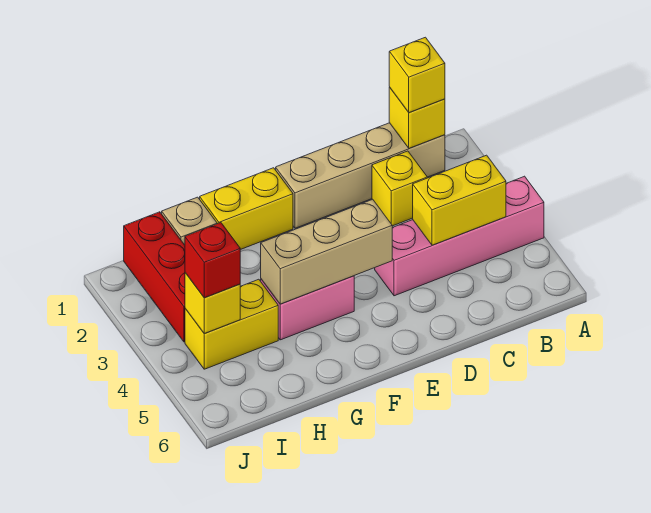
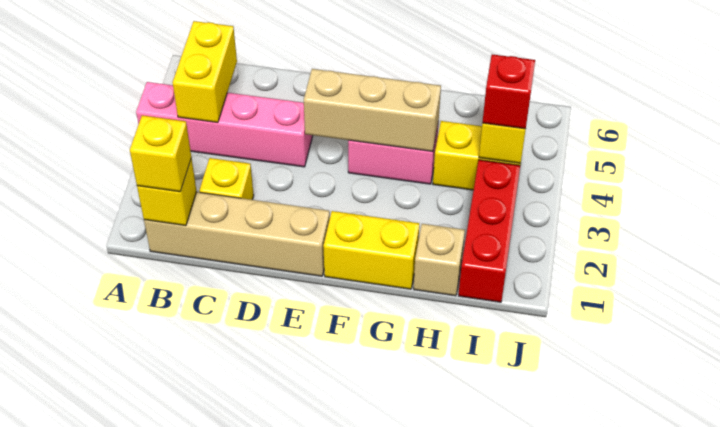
yellow 1x2 brick [413,155,506,245] -> yellow 1x2 brick turned to [173,21,237,123]

